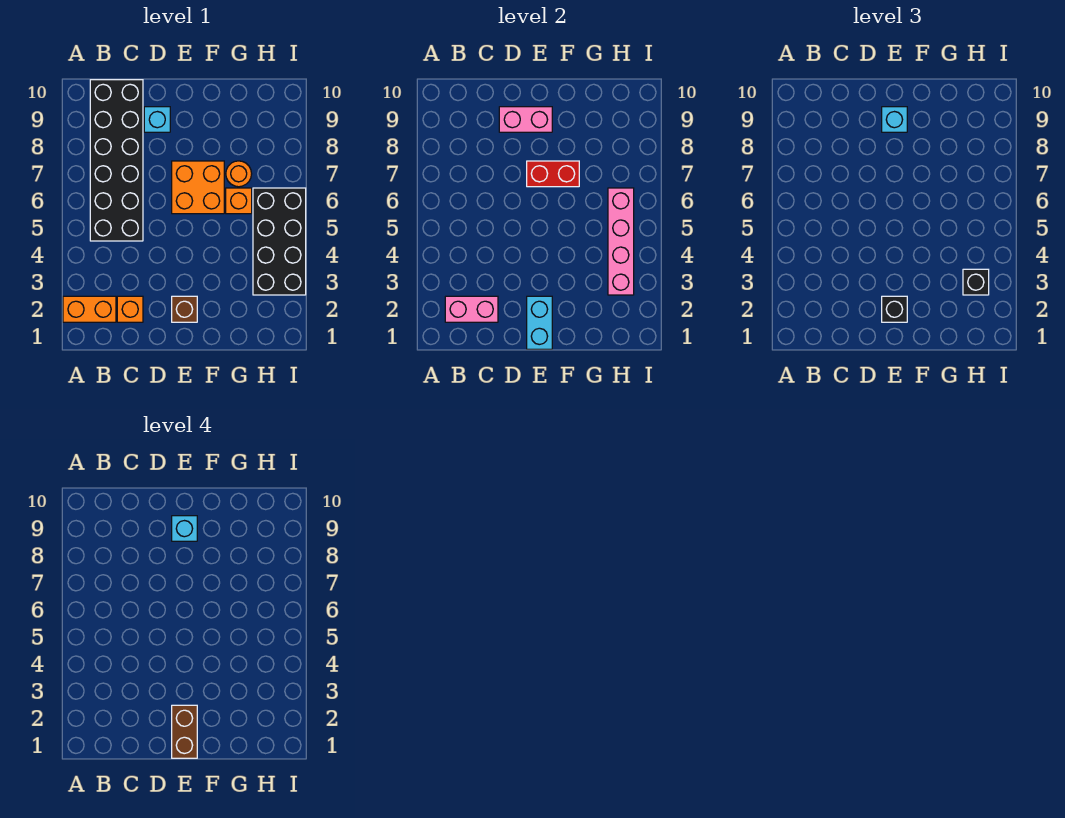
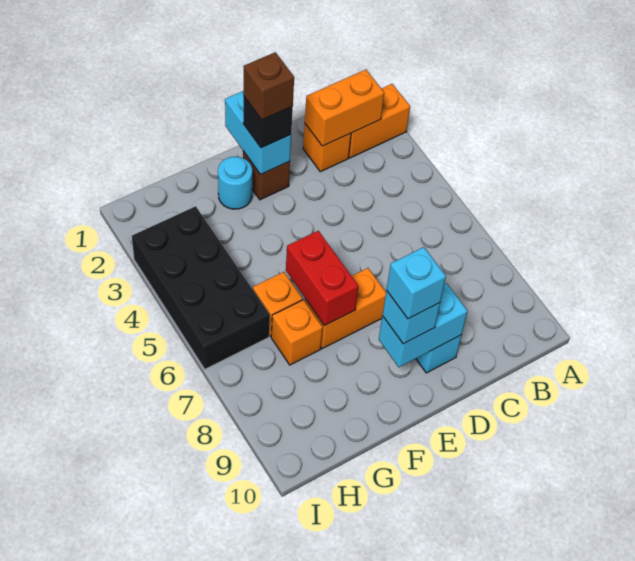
pink 1x2 brick [445,296,498,322] -> orange 1x2 brick [305,70,384,146]
black 2x6 brick [90,80,143,241] -> none
pink 1x2 brick [499,107,552,132] -> cyan 1x2 brick [379,283,468,367]
brown 1x2 brick [172,705,197,758] -> brown 1x1 brick [243,52,294,120]
orange 2x2 brick [172,161,224,214] -> orange 1x2 brick [305,268,386,349]
red 1x2 brick [527,161,579,187] -> red 1x2 brick turned to [286,231,358,326]
none -> cyan 1x1 round brick [218,157,252,209]
orange 1x1 round brick [226,161,252,187] -> orange 1x1 brick [271,300,323,365]
pink 1x4 brick [608,188,634,295] -> none
black 1x1 brick [963,269,989,295] -> none

